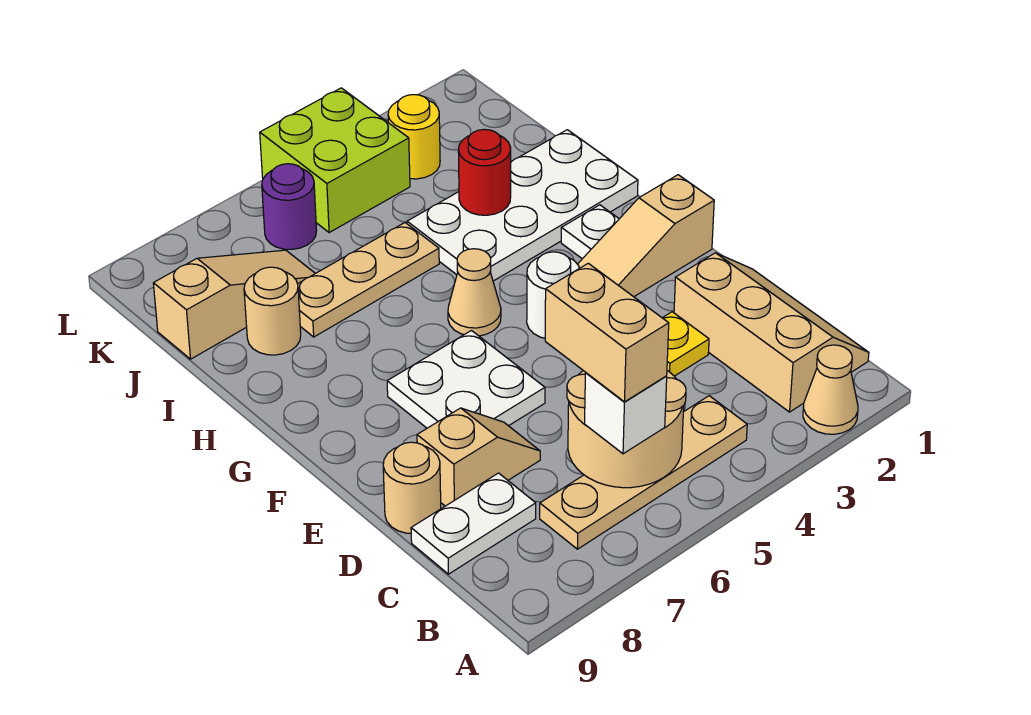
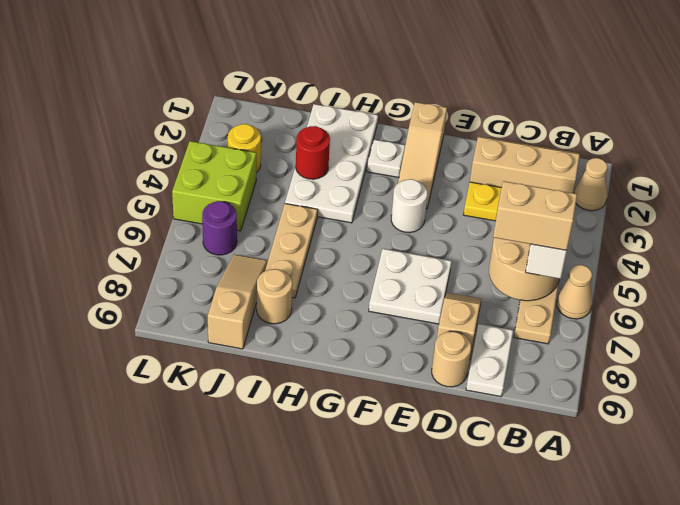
tan 1x1 cone [448,249,501,336] -> tan 1x1 cone moved to [557,265,592,319]

